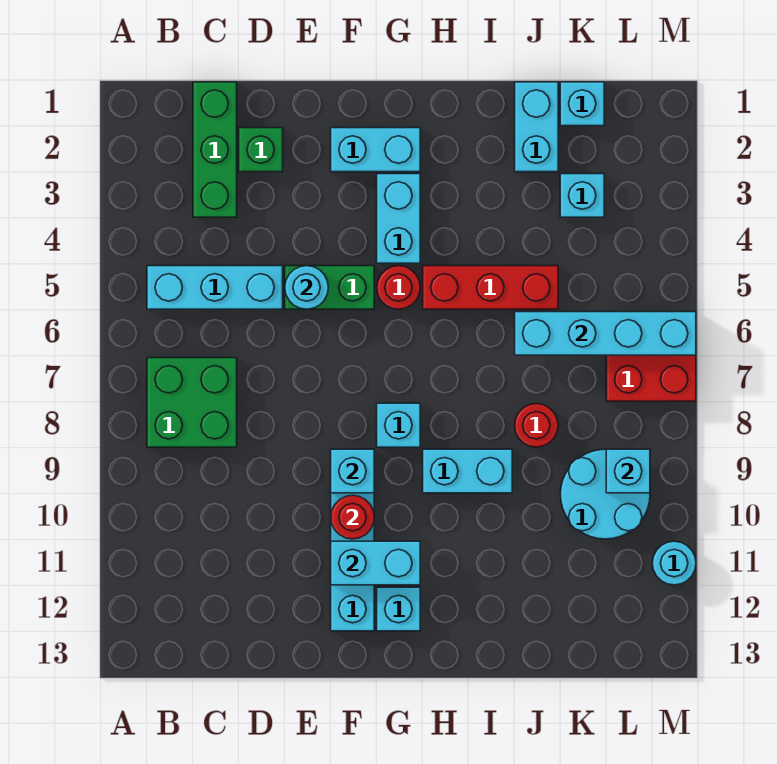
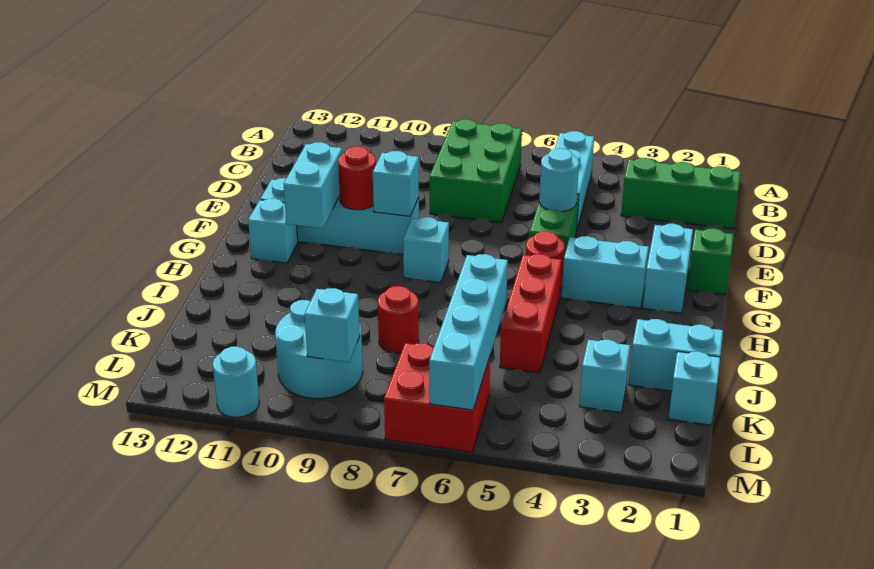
green 2x2 brick [147,358,237,447] -> green 2x3 brick [430,119,522,222]
green 1x1 brick [239,128,283,172] -> green 1x1 brick moved to [687,228,734,295]
cyan 1x2 brick [423,449,512,493] -> none

